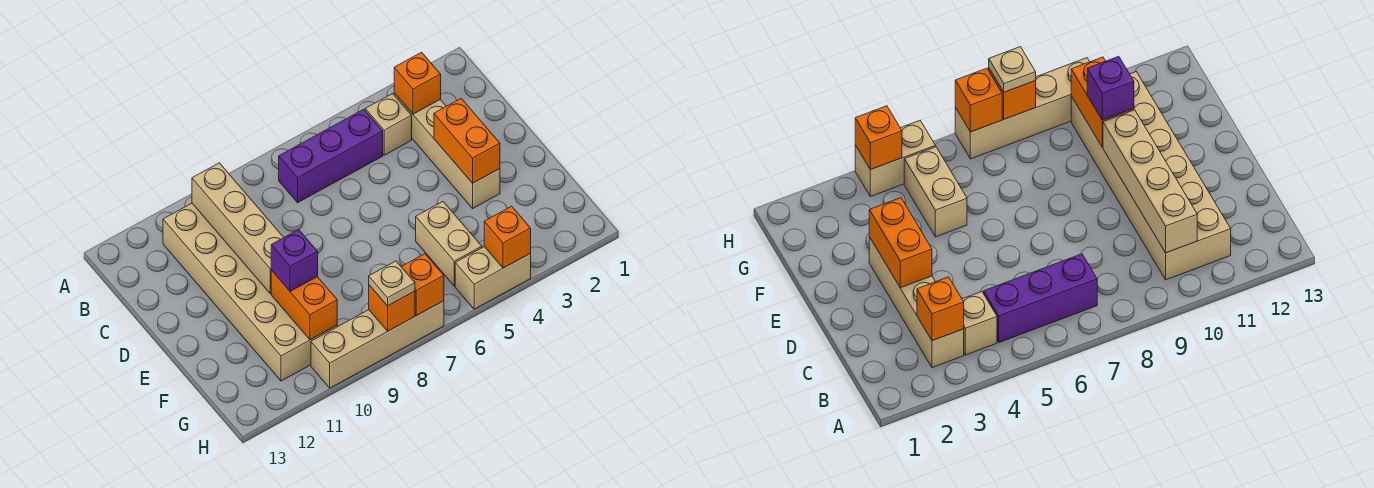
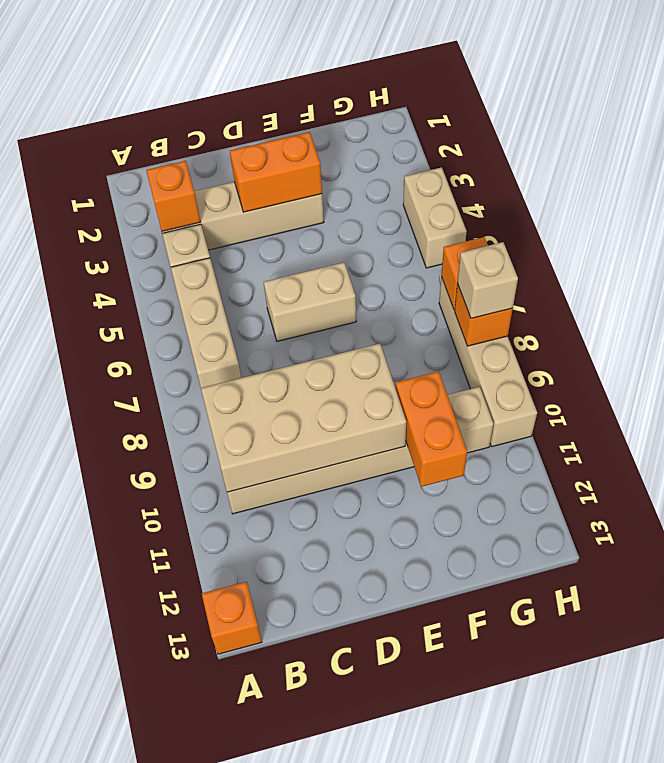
purple 1x3 brick [279,109,383,203] -> tan 1x3 brick [171,258,241,388]
tan 2x6 brick [163,203,337,381] -> tan 1x6 brick [227,387,494,514]
tan 1x4 brick [192,163,284,294] -> tan 2x4 brick [201,344,406,492]
tan 1x2 brick [416,202,482,286] -> tan 1x2 brick moved to [264,262,356,341]
orange 1x2 brick [271,270,337,340] -> orange 1x2 brick turned to [396,371,467,487]
purple 1x1 brick [271,230,318,291] -> none
orange 1x1 brick [484,206,531,268] -> orange 1x1 brick moved to [202,582,262,654]
tan 1x1 plate [369,261,415,306] -> tan 1x1 brick [457,242,518,318]

